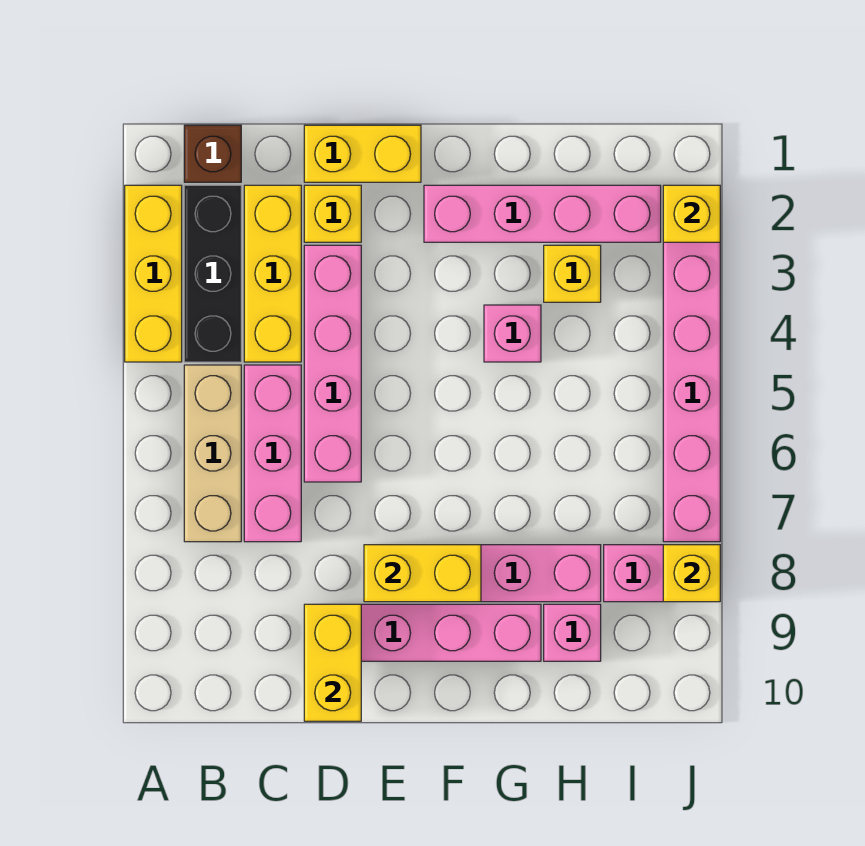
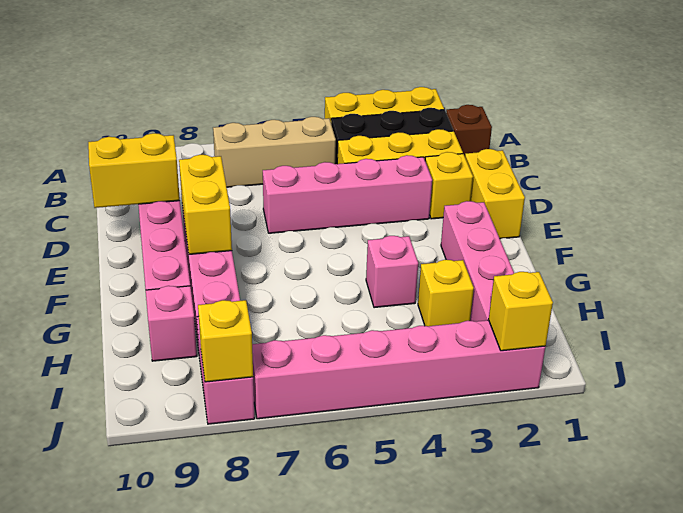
pink 1x3 brick [244,365,301,542] -> none

